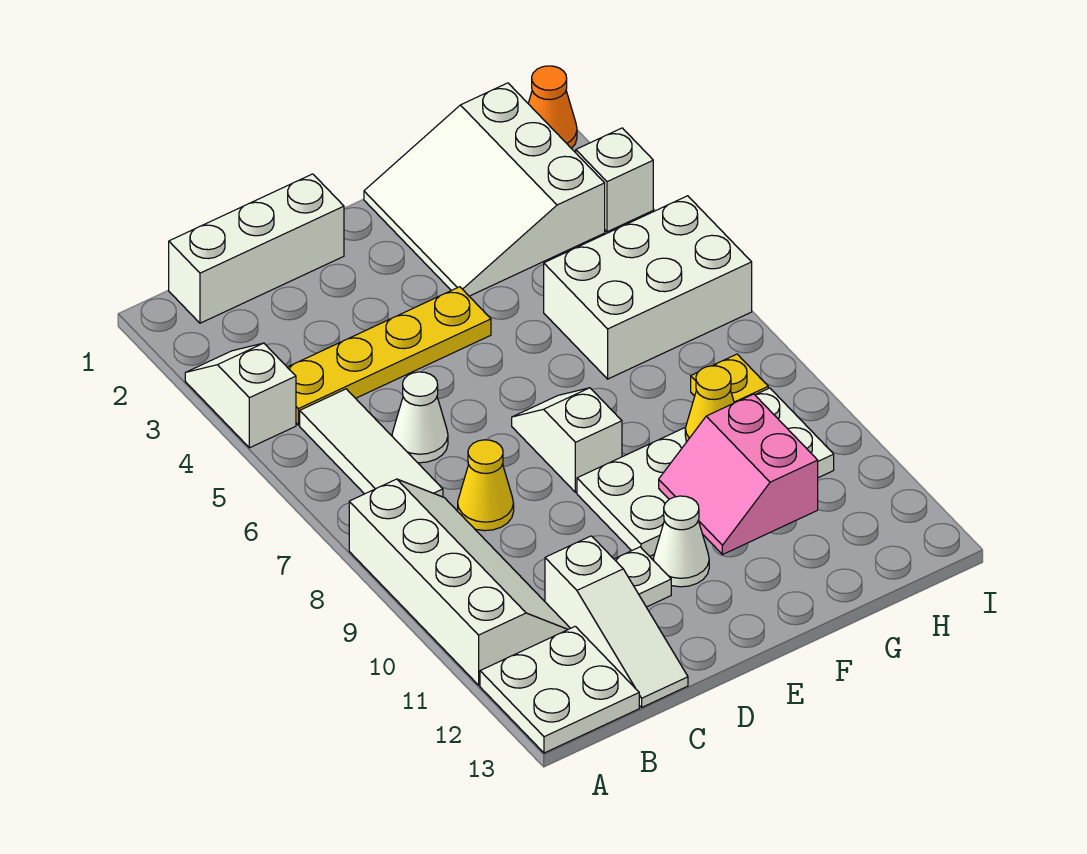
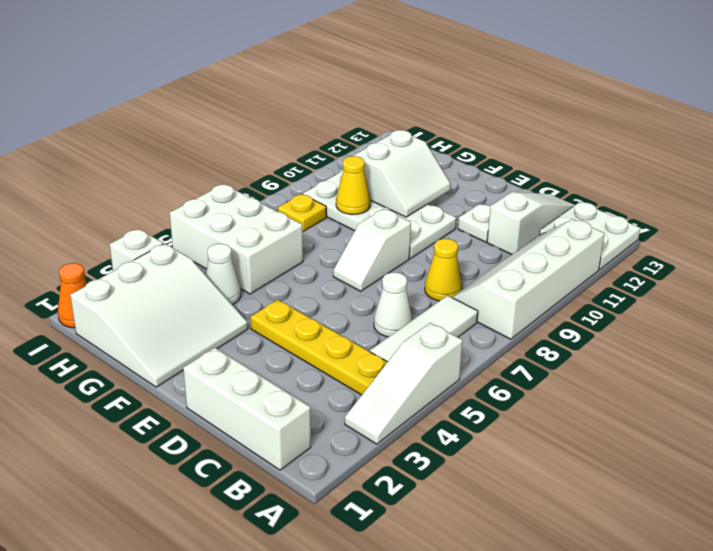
white 1x2 slope [185,343,296,448] -> white 1x3 slope [345,323,463,444]
white 1x1 cone [653,496,709,587] -> white 1x1 cone moved to [206,244,241,305]
pink 2x2 slope [659,394,818,555] -> white 2x2 slope [353,130,450,217]

